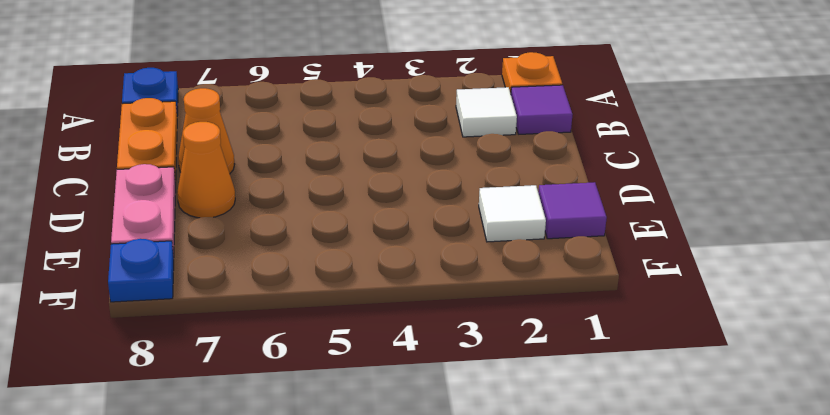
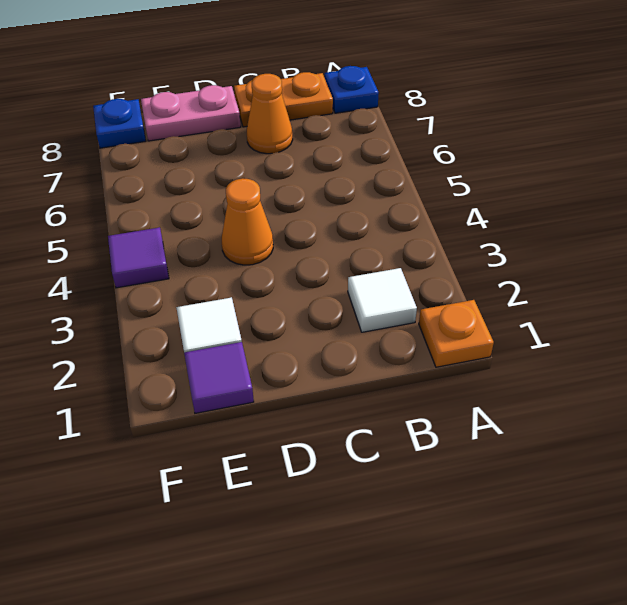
purple 1x1 tile [511,85,573,134] -> purple 1x1 tile moved to [108,227,169,288]
orange 1x1 cone [177,122,235,218] -> orange 1x1 cone moved to [222,178,273,265]

